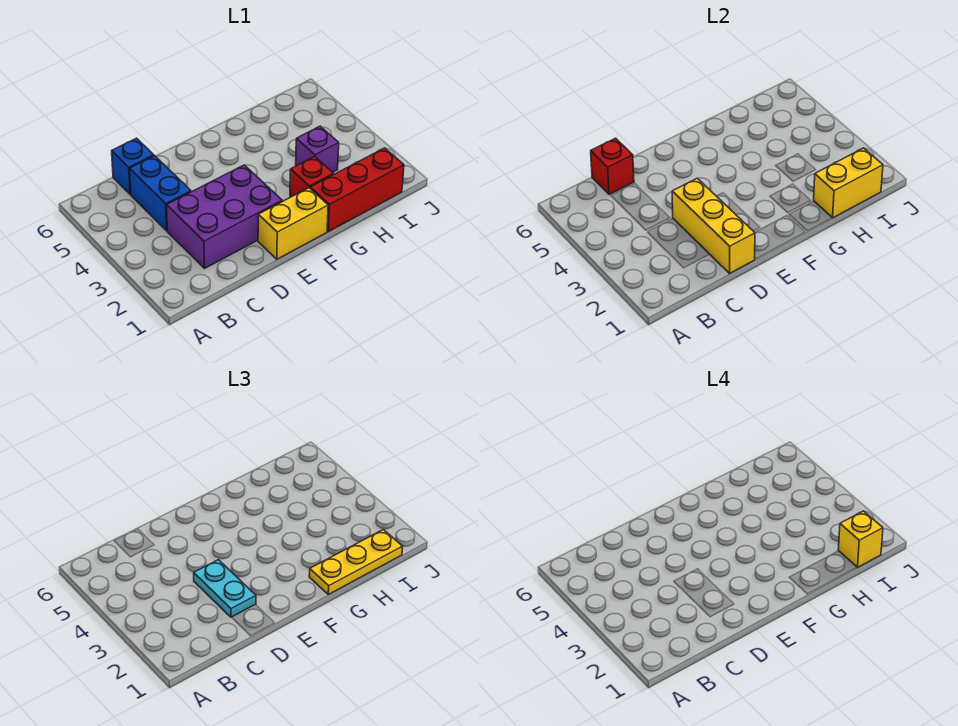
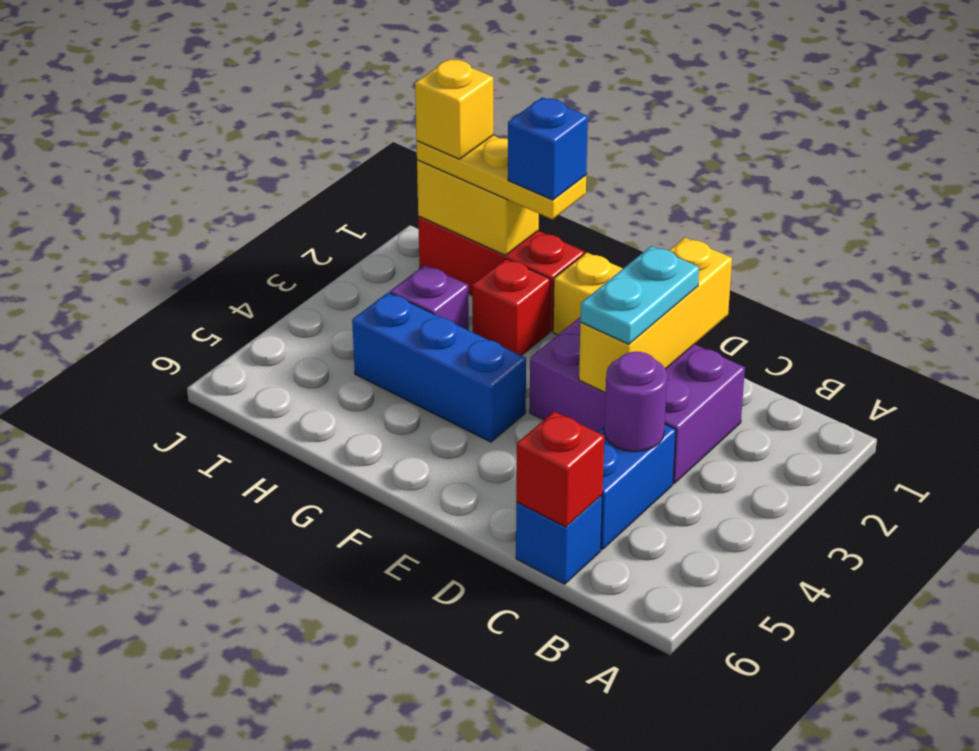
none -> purple 1x1 round brick [604,352,667,452]
none -> blue 1x3 brick [352,292,526,442]
none -> blue 1x1 brick [508,97,588,200]

